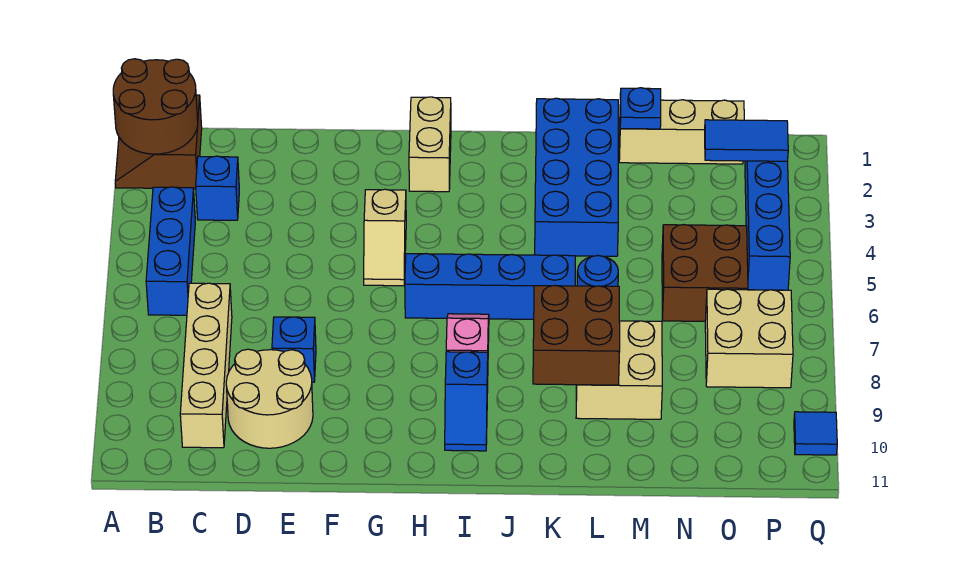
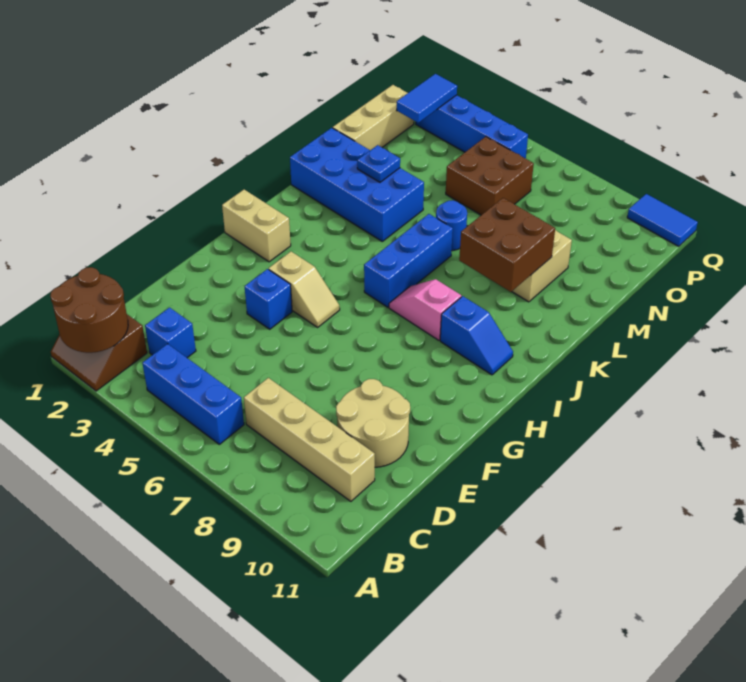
blue 1x1 brick [272,317,316,382] -> blue 1x1 brick moved to [245,269,292,329]
blue 1x4 brick [405,254,575,319] -> blue 1x3 brick [364,214,453,307]
blue 1x1 plate [620,88,661,129] -> blue 1x1 plate moved to [357,145,400,182]
tan 2x2 brick [705,289,793,388] -> none
blue 1x1 tile [794,412,837,455] -> blue 1x2 tile [627,194,698,246]

